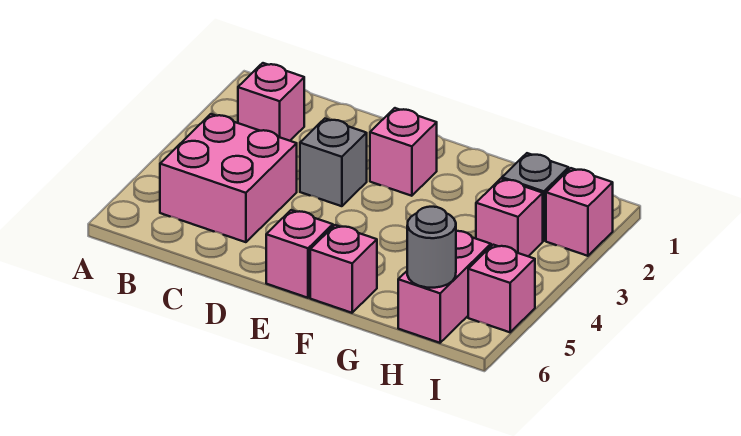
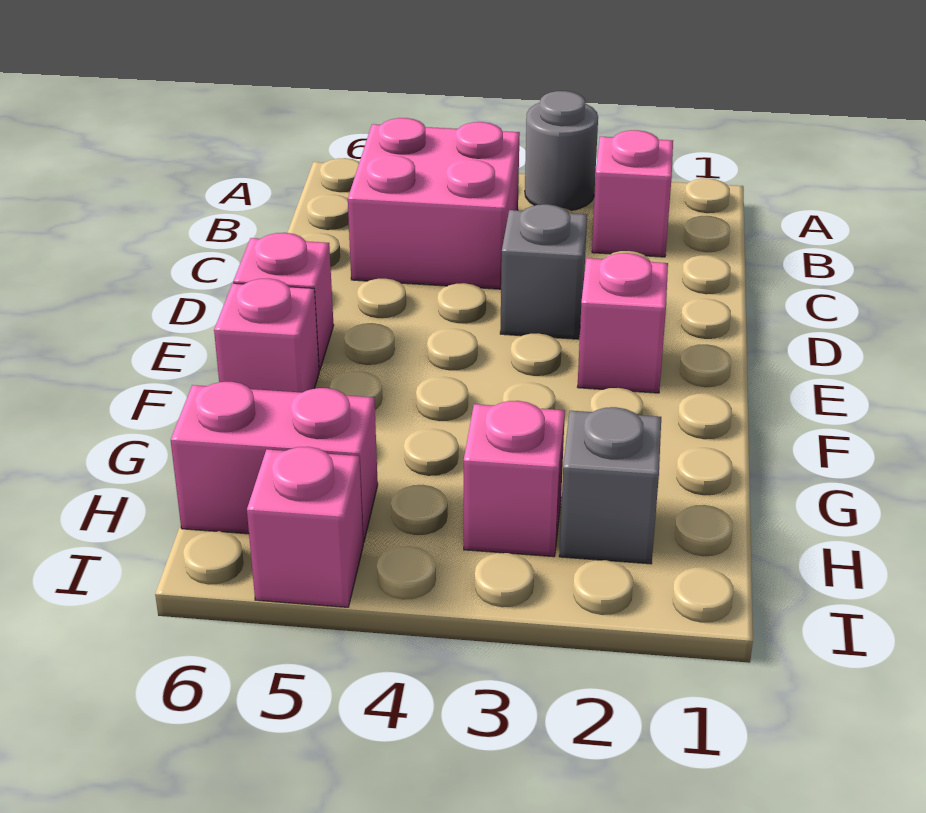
grey 1x1 round brick [407,207,456,288] -> grey 1x1 round brick moved to [525,91,598,210]
pink 1x1 brick [546,168,613,256] -> none

